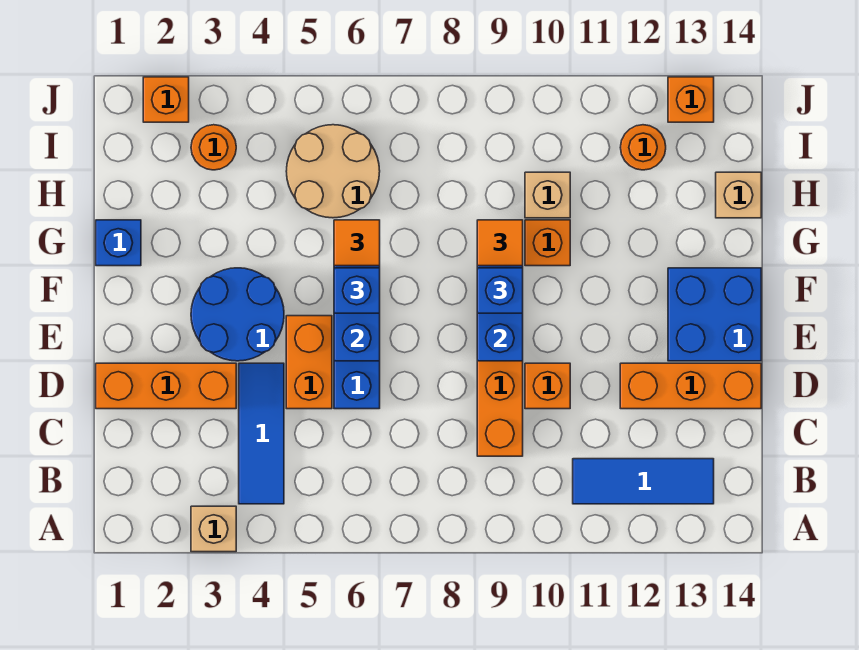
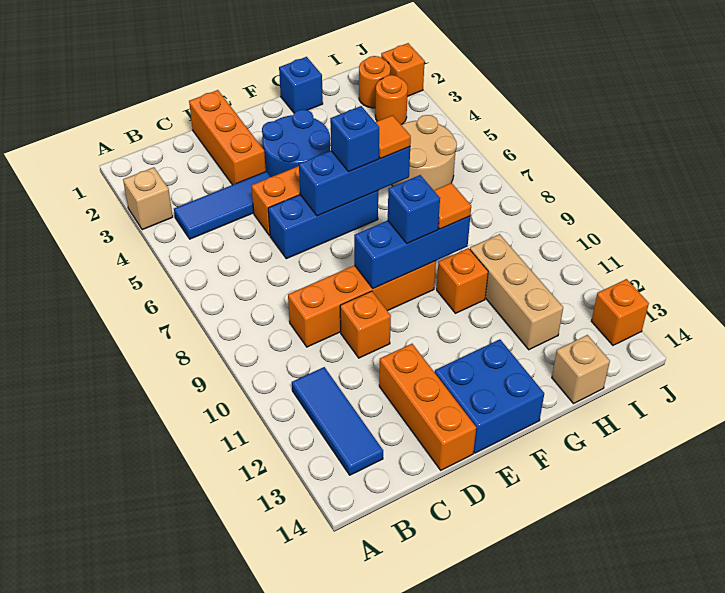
tan 1x1 brick [525,172,570,218] -> tan 1x3 brick [470,234,563,350]
orange 1x1 round brick [620,125,666,170] -> orange 1x1 round brick moved to [359,56,390,108]

